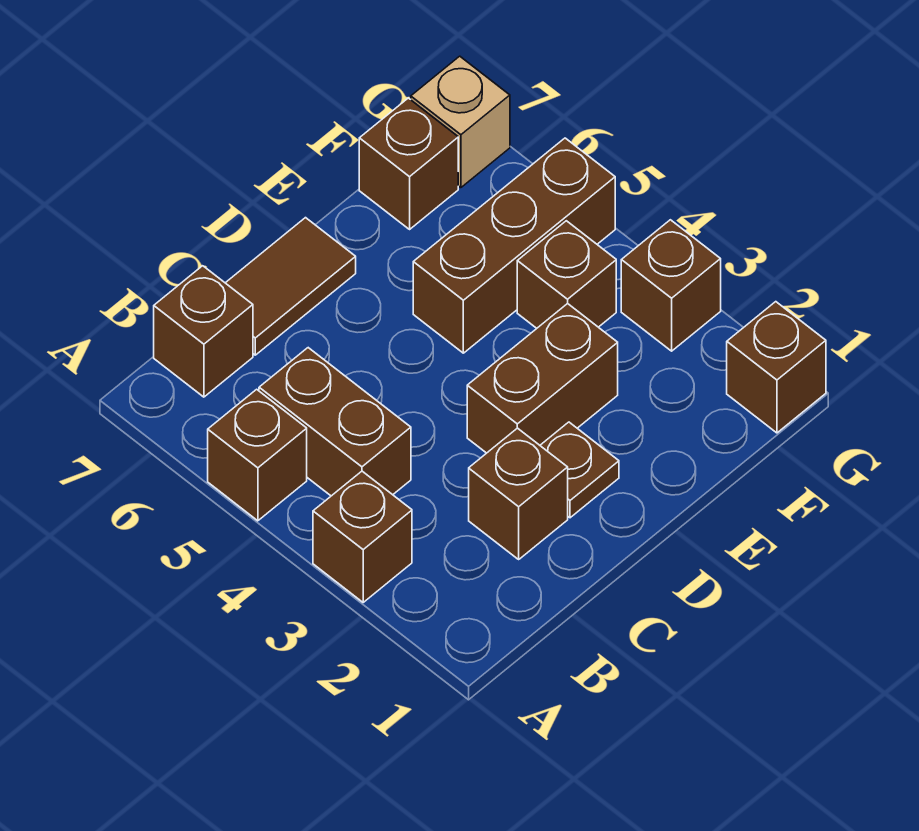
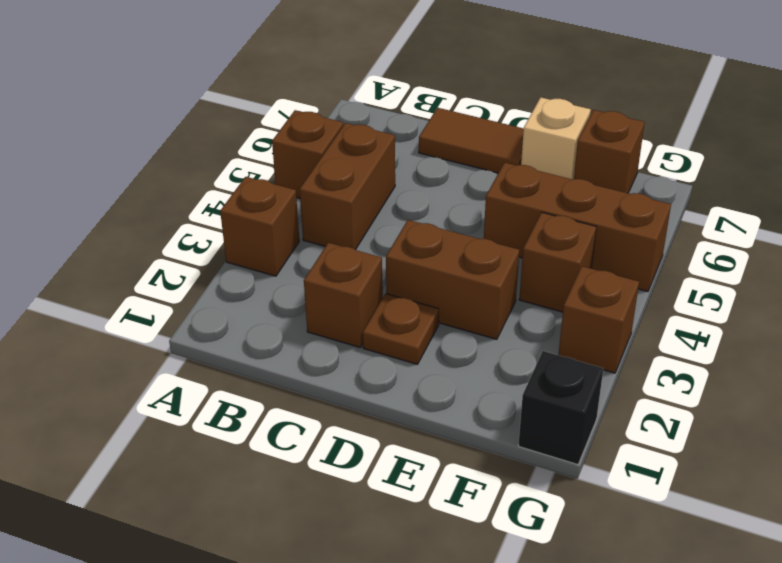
brown 1x1 brick [154,266,253,397] -> none
brown 1x1 brick [727,302,826,433] -> black 1x1 brick [518,351,603,465]
tan 1x1 brick [411,56,510,188] -> tan 1x1 brick moved to [521,97,591,179]

